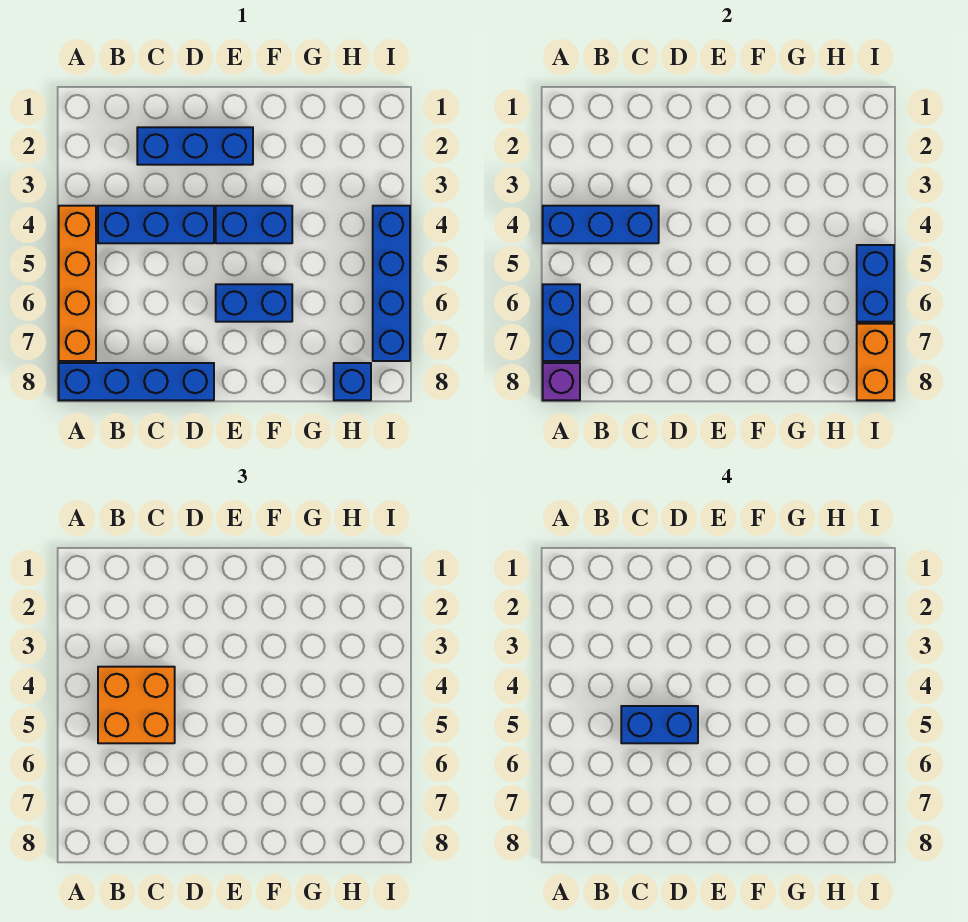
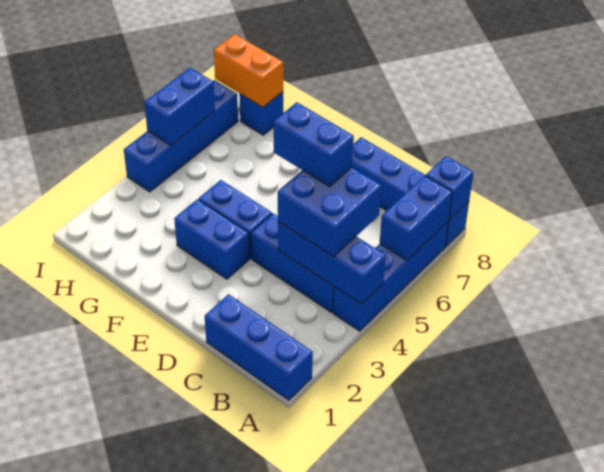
orange 1x4 brick [59,206,96,361] -> blue 1x4 brick [333,221,449,331]
purple 1x1 brick [543,363,580,400] -> blue 1x1 brick [426,156,473,219]
orange 2x2 brick [98,667,175,743] -> blue 2x2 brick [278,168,381,257]
blue 1x3 brick [137,127,253,165] -> blue 1x3 brick moved to [205,294,313,400]
blue 1x2 brick [216,284,292,322] -> blue 1x2 brick moved to [174,199,249,279]
orange 1x2 brick [857,324,894,400] -> orange 1x2 brick turned to [214,34,283,107]

